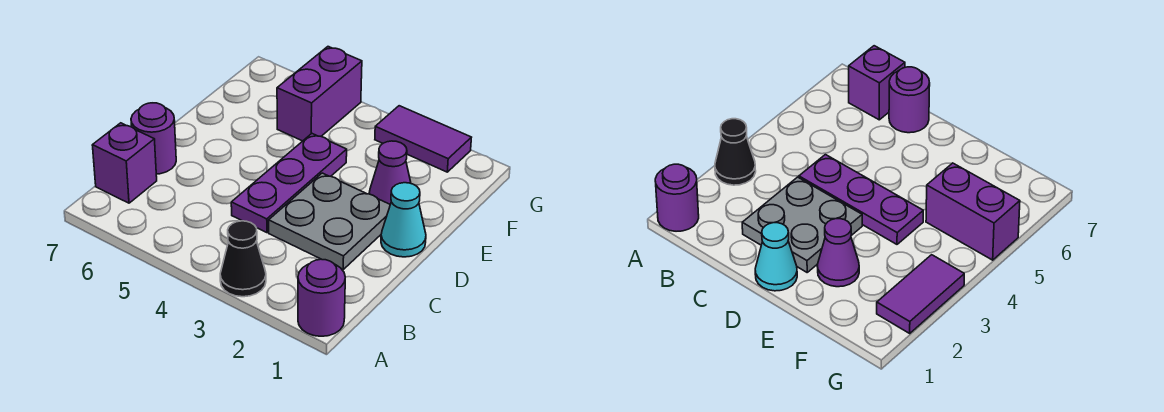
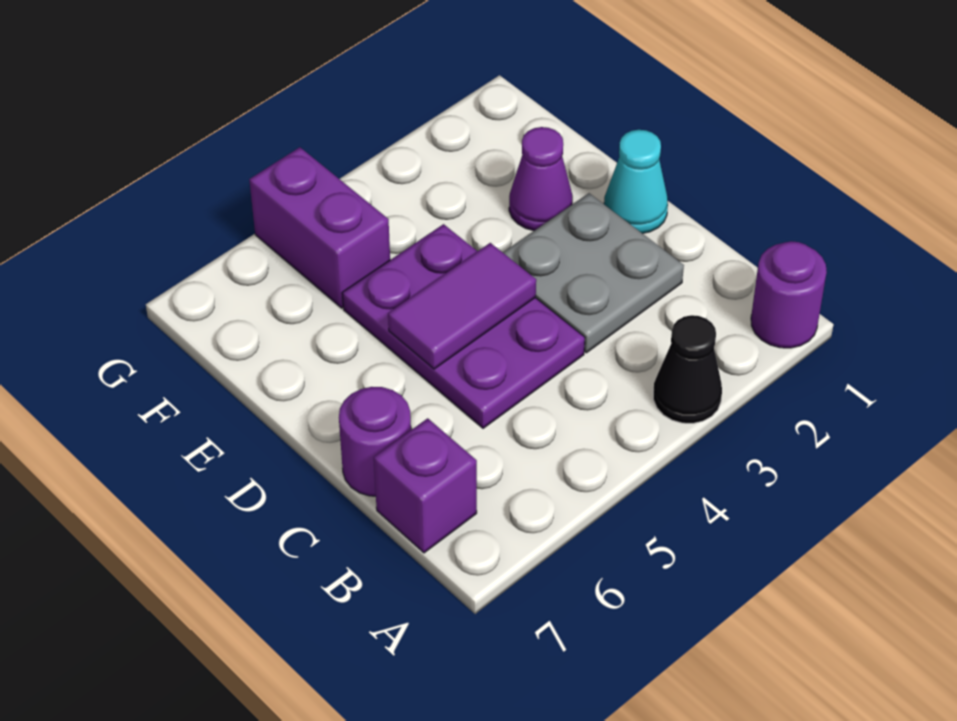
purple 1x3 plate [231,134,347,233] -> purple 2x3 plate [342,224,585,428]
purple 1x2 tile [375,106,472,172] -> purple 1x2 tile moved to [388,243,536,369]

